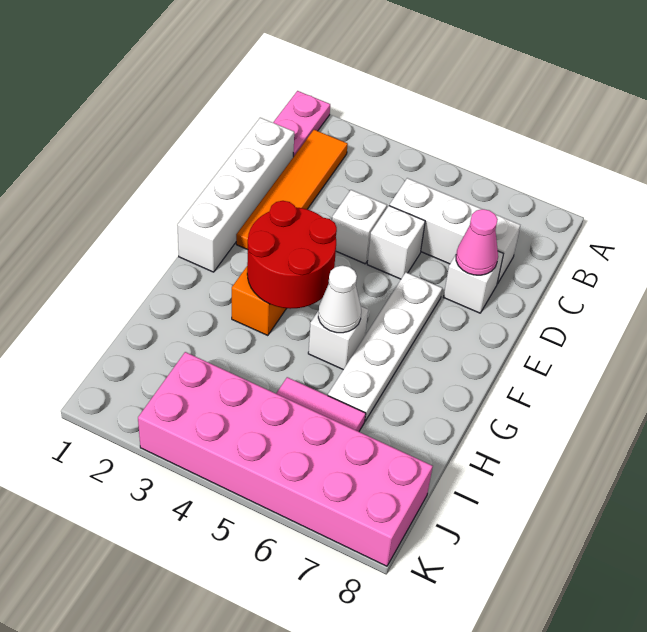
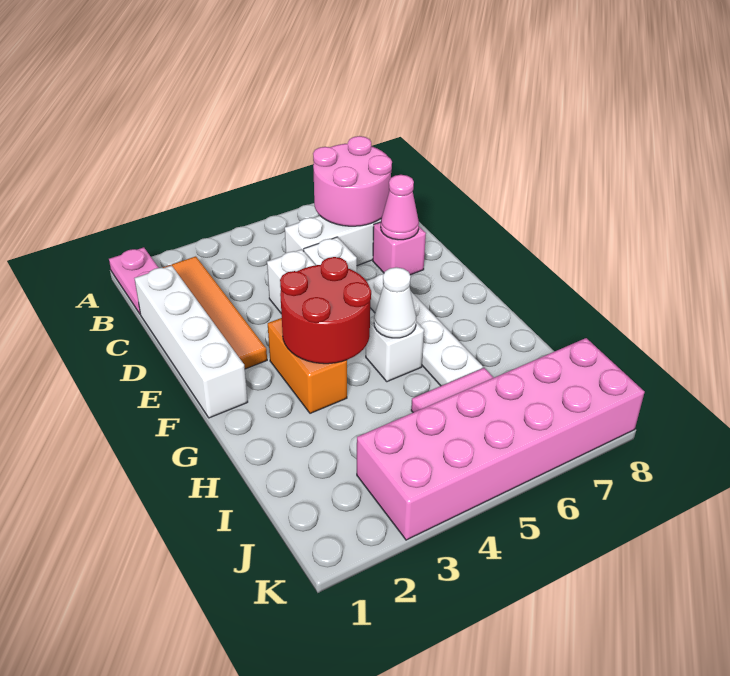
none -> pink 2x2 round brick [313,136,392,226]
white 1x1 brick [444,251,503,313] -> pink 1x1 brick [373,222,426,275]

